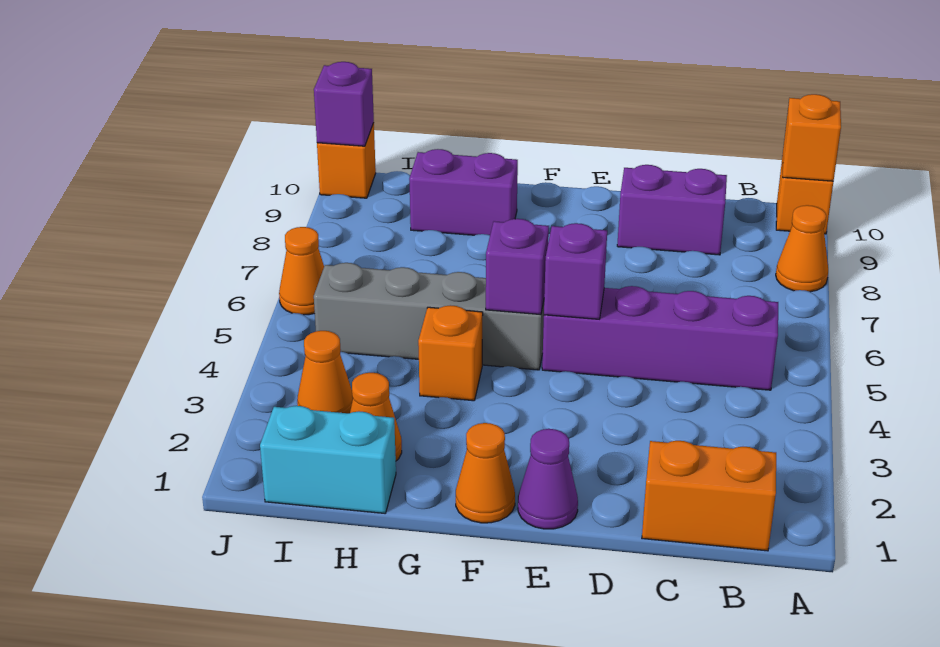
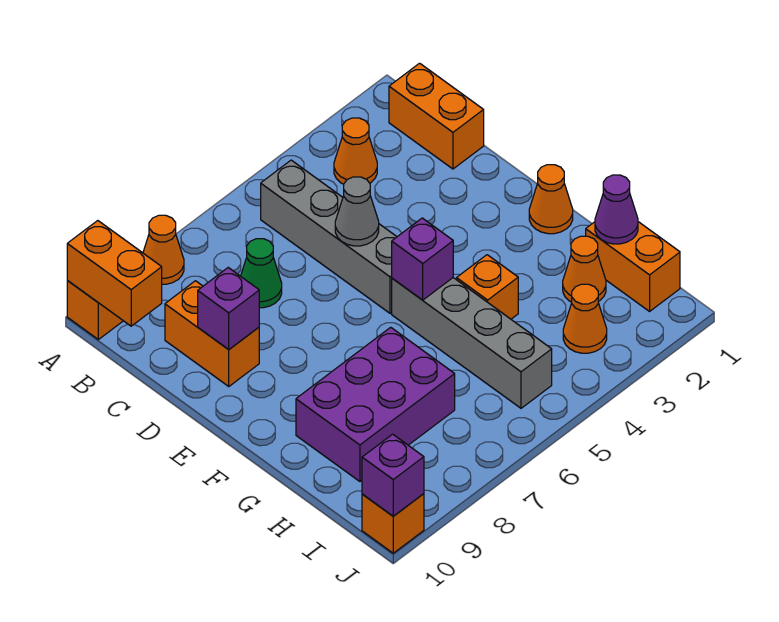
orange 1x1 brick [783,94,841,181] -> orange 1x2 brick [67,221,162,326]
purple 1x4 brick [542,286,778,390] -> grey 1x4 brick [261,160,397,313]
none -> green 1x1 cone [241,239,282,308]
purple 1x2 brick [617,165,727,255] -> orange 1x2 brick [165,281,259,386]
none -> grey 1x1 cone [335,177,379,246]
purple 1x1 cone [518,429,578,529] -> purple 1x1 cone moved to [595,175,638,244]
purple 1x1 brick [544,223,607,319] -> purple 1x1 brick moved to [198,268,259,349]
purple 1x2 brick [409,149,518,235] -> purple 2x3 brick [296,327,455,481]
cyan 1x2 brick [260,406,396,513] -> orange 1x2 brick [586,222,680,311]
orange 1x1 cone [279,227,324,315] -> orange 1x1 cone moved to [334,118,377,184]

